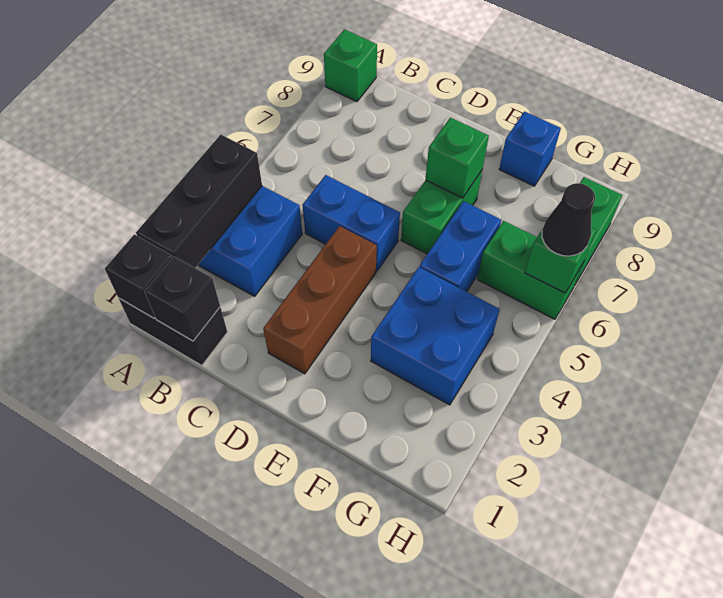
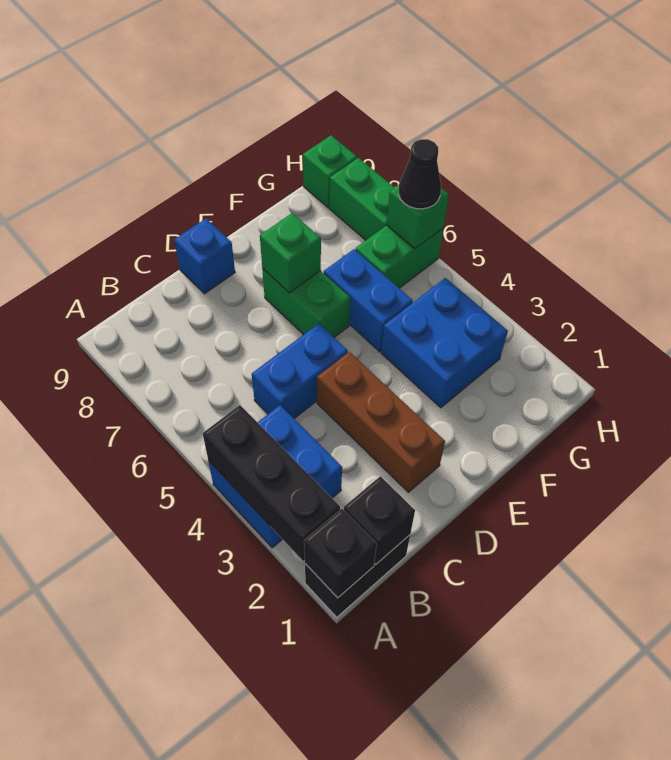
green 1x1 brick [324,30,377,102] -> green 1x1 brick moved to [303,136,357,208]
blue 1x1 brick [499,112,561,186] -> blue 1x1 brick moved to [174,219,235,294]

